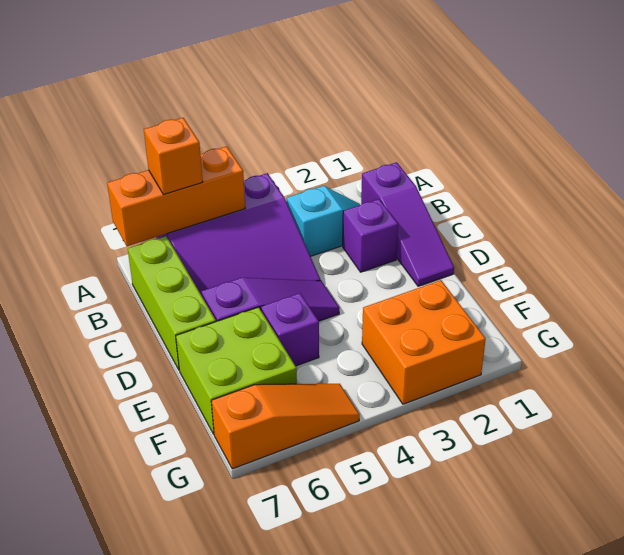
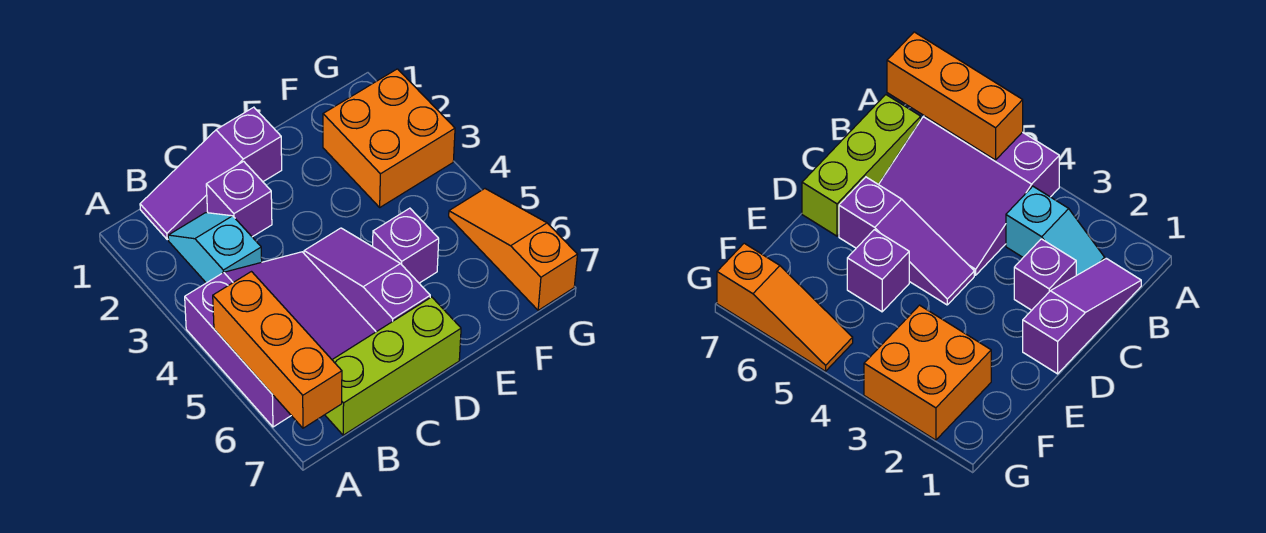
orange 1x1 brick [144,118,203,194] -> none
purple 1x3 slope [361,162,454,286] -> purple 1x3 slope turned to [140,107,282,239]
lime 2x2 brick [176,307,297,434] -> none

